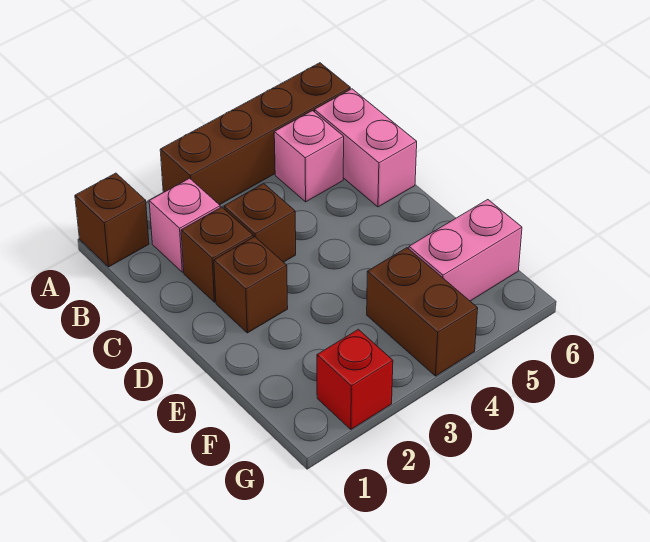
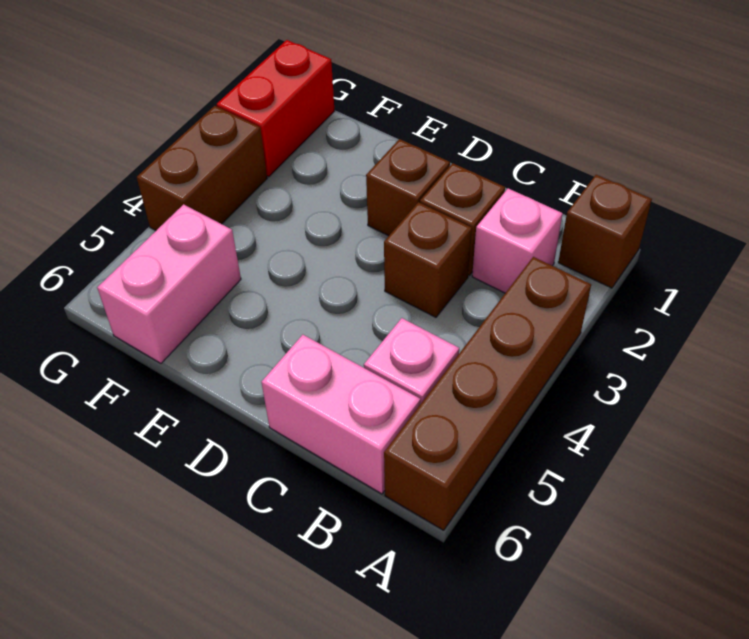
brown 1x2 brick [367,248,478,376] -> brown 1x2 brick turned to [137,106,267,231]
red 1x1 brick [317,329,393,429] -> red 1x2 brick [217,40,335,177]

